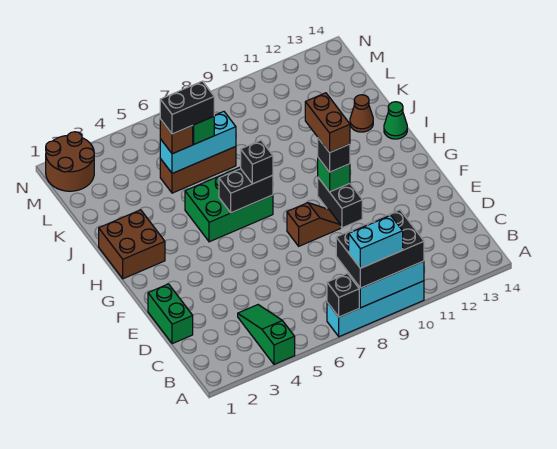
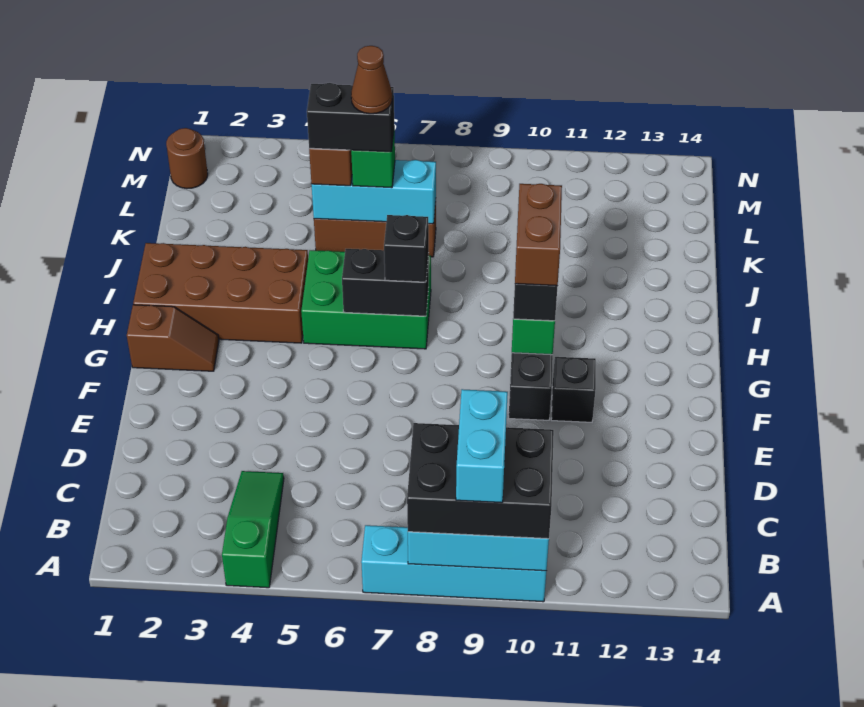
black 1x1 brick [327,274,359,317] -> black 1x1 brick moved to [551,357,596,422]
cyan 1x2 brick [349,215,403,268] -> cyan 1x2 brick turned to [456,389,508,503]
green 1x2 brick [148,284,193,344] -> none
brown 1x2 slope [287,203,341,246] -> brown 1x2 slope moved to [127,305,219,371]
brown 2x2 brick [99,210,165,279] -> brown 2x4 brick [133,243,308,343]
green 1x1 cone [384,102,407,139] -> none
brown 1x1 cone [350,95,373,132] -> brown 1x1 cone moved to [351,46,392,114]
brown 2x2 round brick [46,132,94,191] -> brown 1x1 round brick [166,128,208,189]

